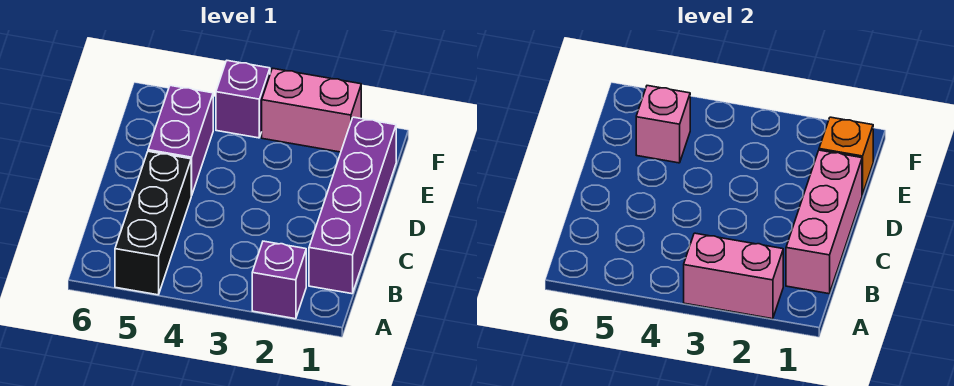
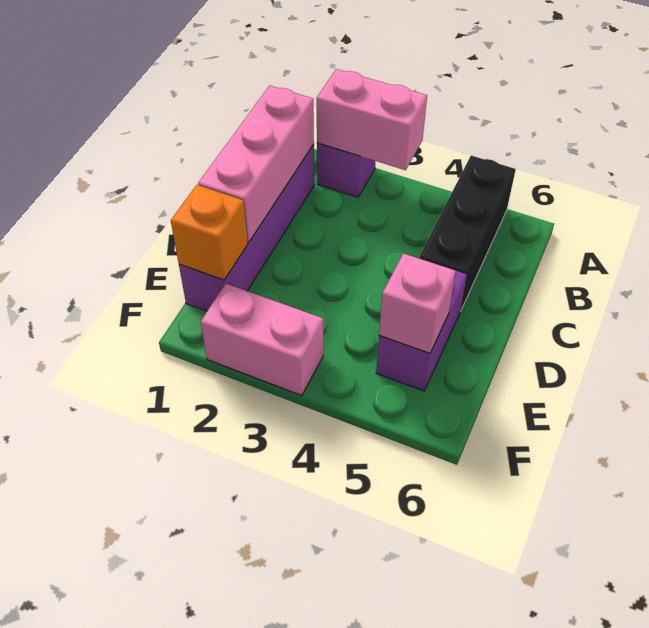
purple 1x1 brick [216,61,270,138] -> none

